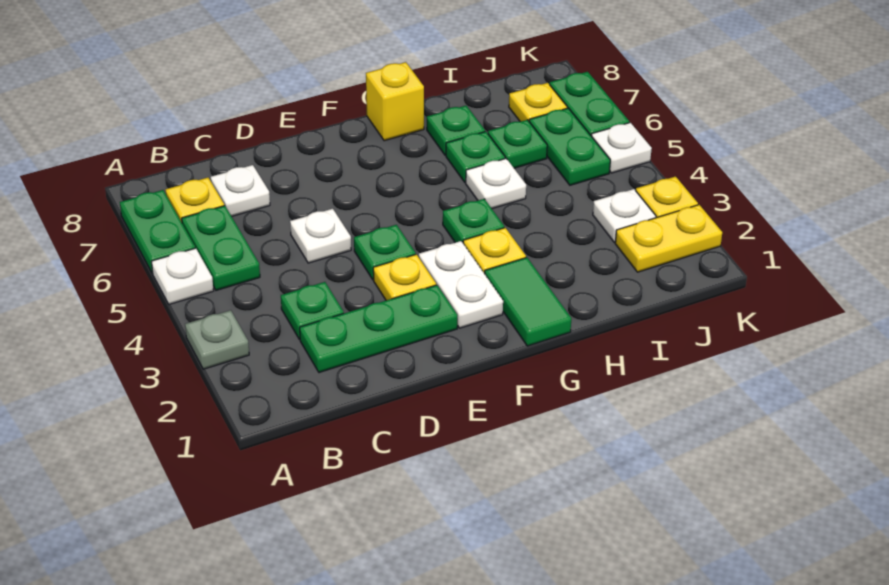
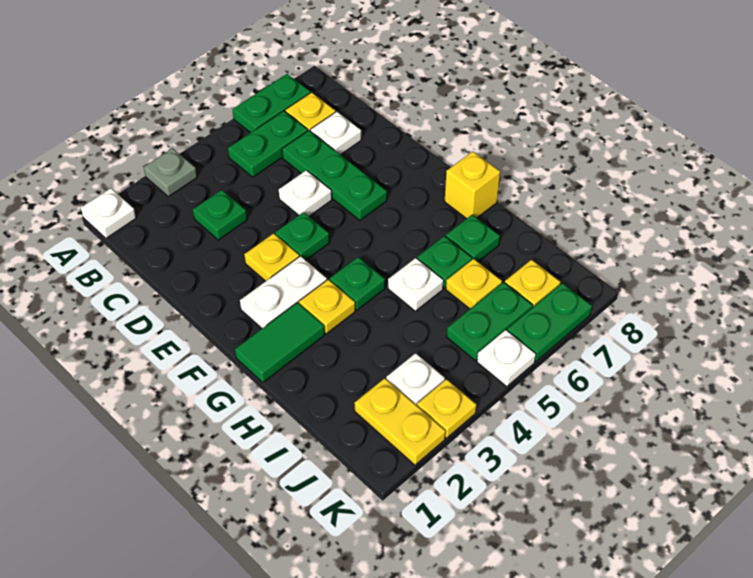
white 1x1 plate [151,248,214,304] -> white 1x1 plate moved to [81,188,136,238]
green 1x3 plate [300,285,457,373] -> green 1x3 plate moved to [282,131,387,220]
green 1x1 plate [488,120,547,168] -> yellow 1x1 plate [446,259,502,309]

